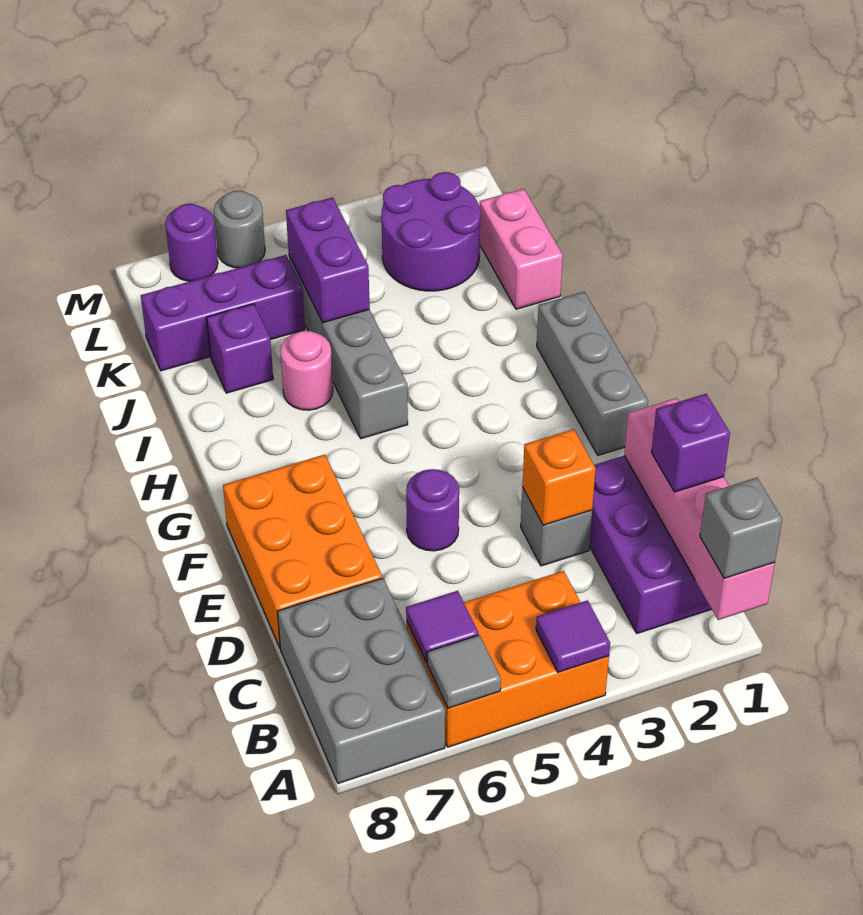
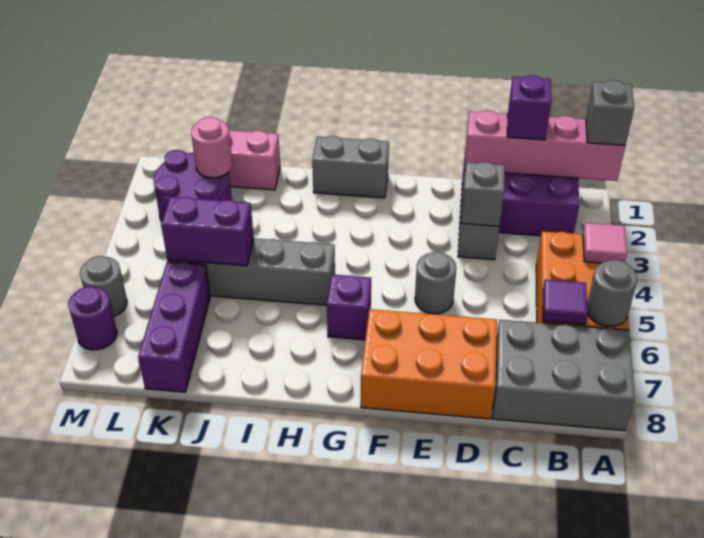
purple 1x1 tile [536,600,610,672] -> pink 1x1 tile [583,223,627,263]
grey 1x1 tile [427,635,501,708] -> grey 1x1 round brick [587,260,637,326]
orange 1x1 brick [522,429,596,525] -> grey 1x1 brick [461,162,505,226]
purple 1x1 round brick [406,469,459,551] -> grey 1x1 round brick [415,251,456,314]
grey 1x3 brick [537,292,648,455] -> grey 1x2 brick [312,136,389,198]
pink 1x1 round brick [280,331,333,410] -> pink 1x1 round brick moved to [191,117,232,178]
purple 1x1 brick [207,304,273,393] -> purple 1x1 brick moved to [327,274,371,340]

